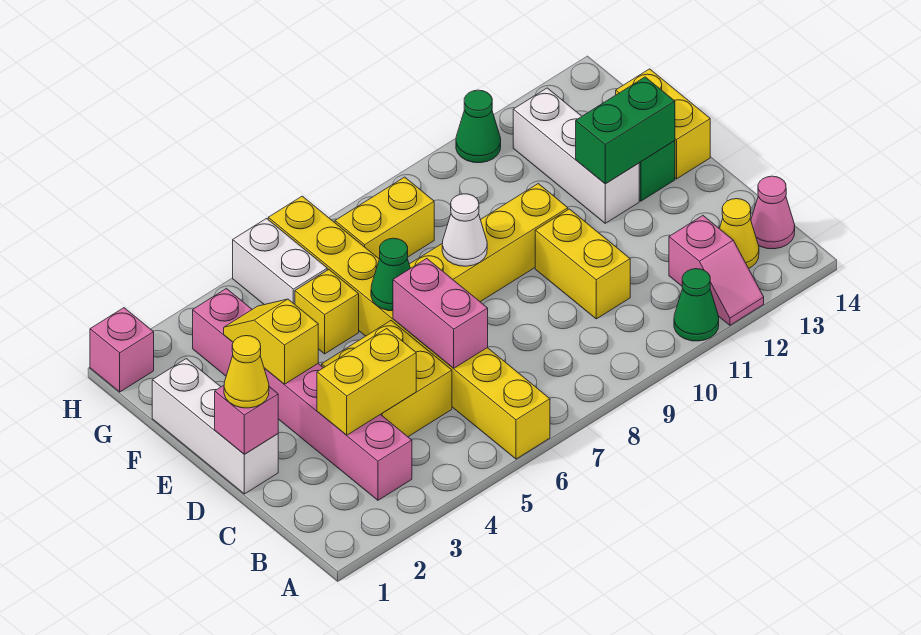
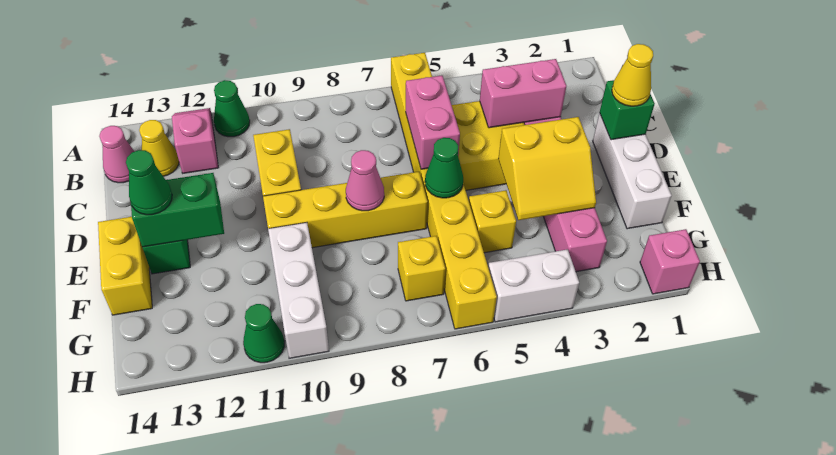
yellow 1x2 brick [317,328,416,435] -> pink 1x2 brick [480,59,566,128]
pink 1x1 brick [215,385,278,454] -> green 1x1 brick [600,80,655,140]
yellow 1x2 slope [224,299,318,384] -> yellow 2x2 slope [498,117,596,220]
white 1x1 cone [442,194,487,266] -> pink 1x1 cone [346,150,384,211]
white 1x3 brick [513,88,639,223] -> white 1x3 brick moved to [268,223,329,358]
none -> green 1x1 cone [126,150,172,215]
white 1x2 brick [233,219,327,305] -> white 1x2 brick turned to [488,249,579,322]
yellow 1x2 brick [335,177,434,259] -> yellow 1x1 brick [398,236,445,301]

